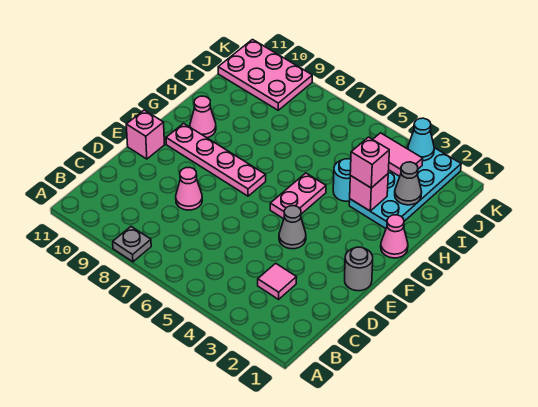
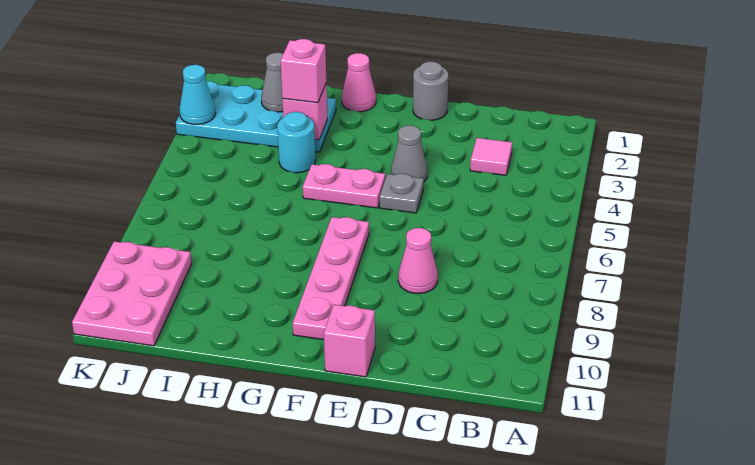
grey 1x1 plate [113,227,151,262] -> grey 1x1 plate moved to [380,174,424,213]
pink 1x1 cone [190,96,216,138] -> none
pink 1x2 tile [373,133,423,176] -> none

